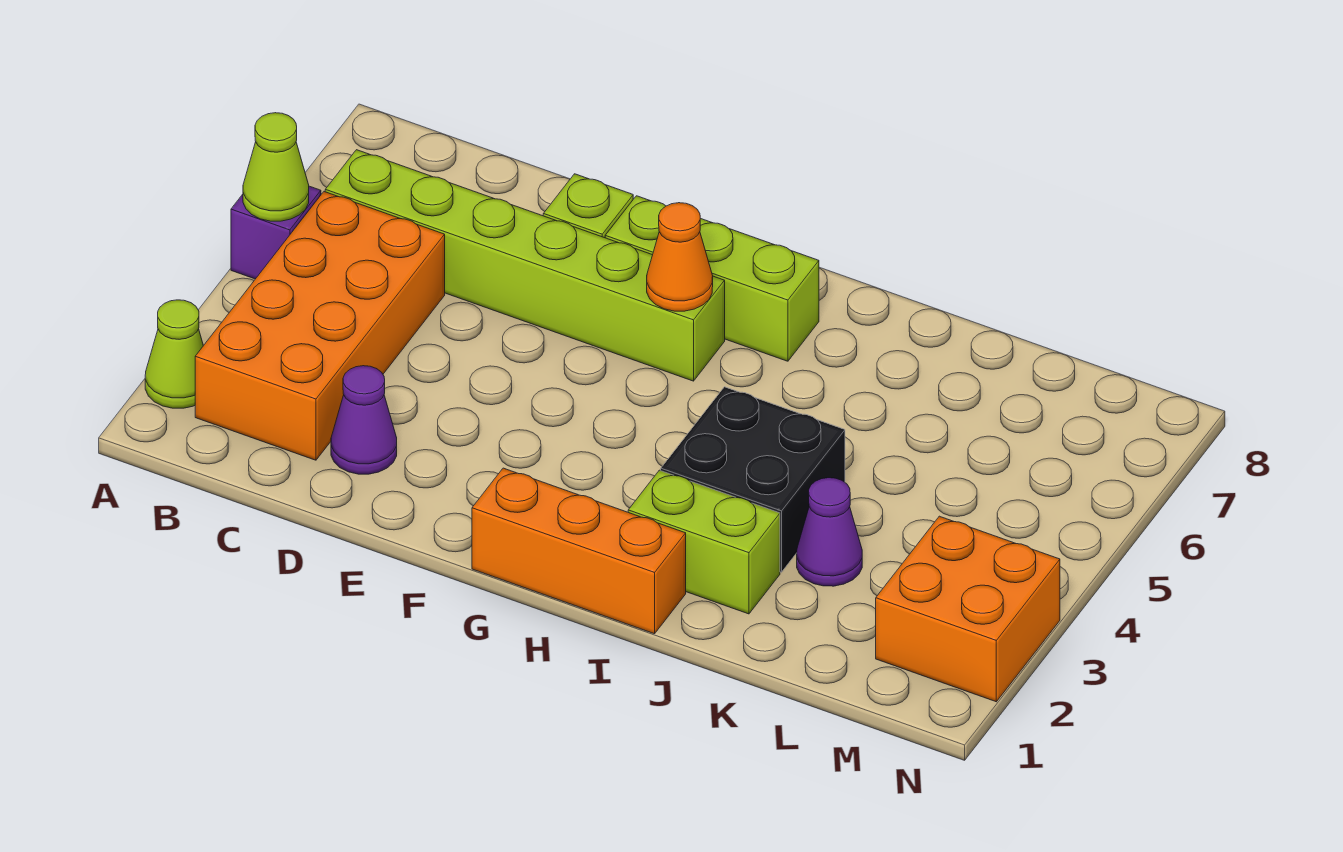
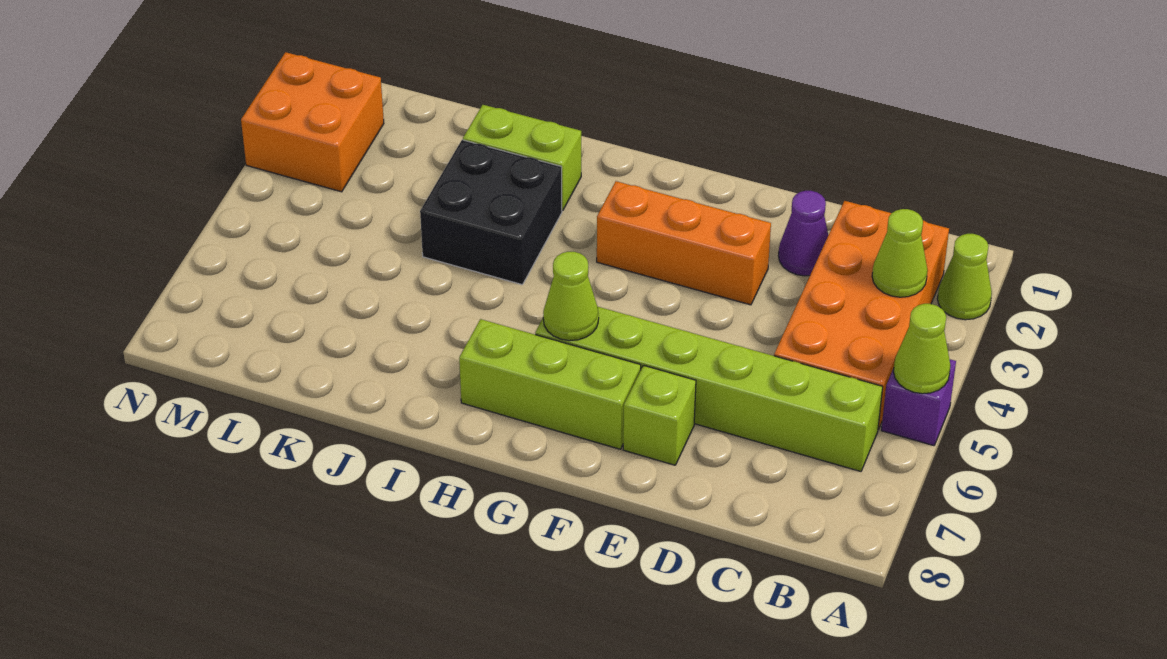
none -> lime 1x1 cone [872,209,928,297]
orange 1x3 brick [472,468,686,634] -> orange 1x3 brick moved to [597,181,771,305]
orange 1x1 cone [647,203,713,311] -> lime 1x1 cone [543,252,599,341]
purple 1x1 cone [797,478,862,586] -> none

